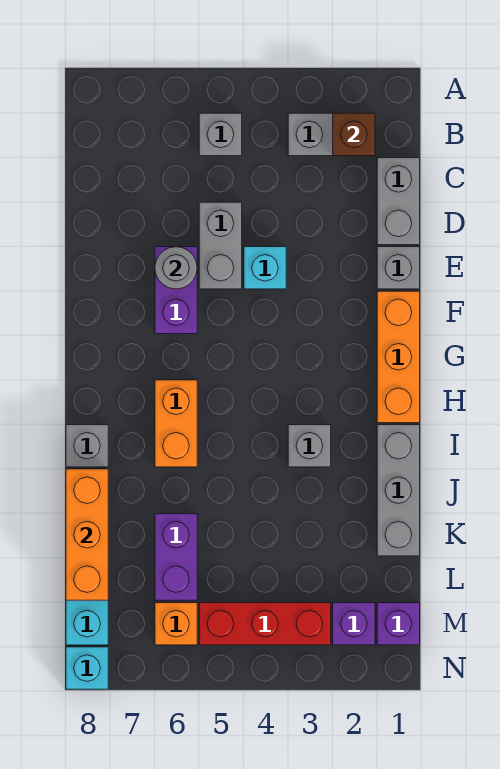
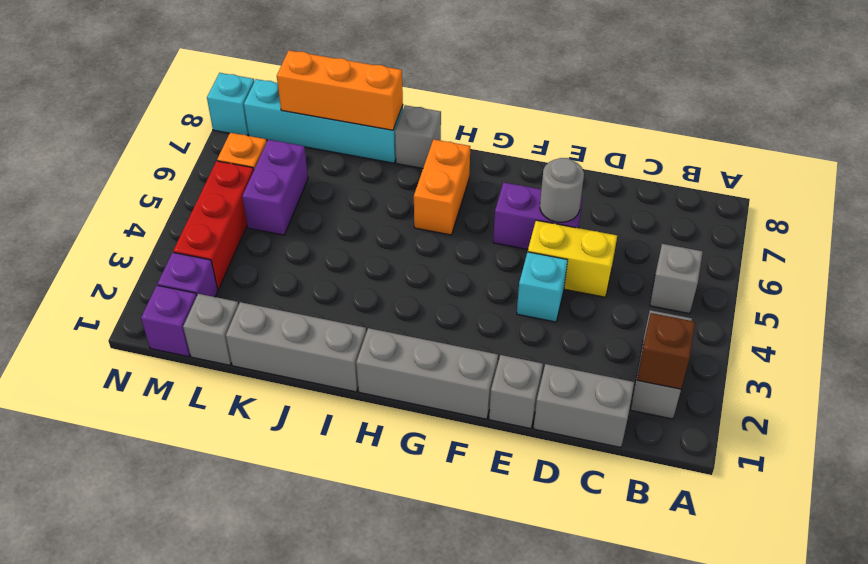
grey 1x2 brick [199,202,242,289] -> yellow 1x2 brick [528,220,617,297]
orange 1x3 brick [377,291,420,423] -> grey 1x3 brick [356,328,498,419]
orange 1x2 brick [155,380,197,467] -> orange 1x2 brick turned to [414,139,470,235]
grey 1x1 brick [288,425,331,467] -> grey 1x1 brick moved to [183,294,238,365]
purple 1x2 brick [155,514,197,600] -> purple 1x2 brick turned to [242,140,308,235]

